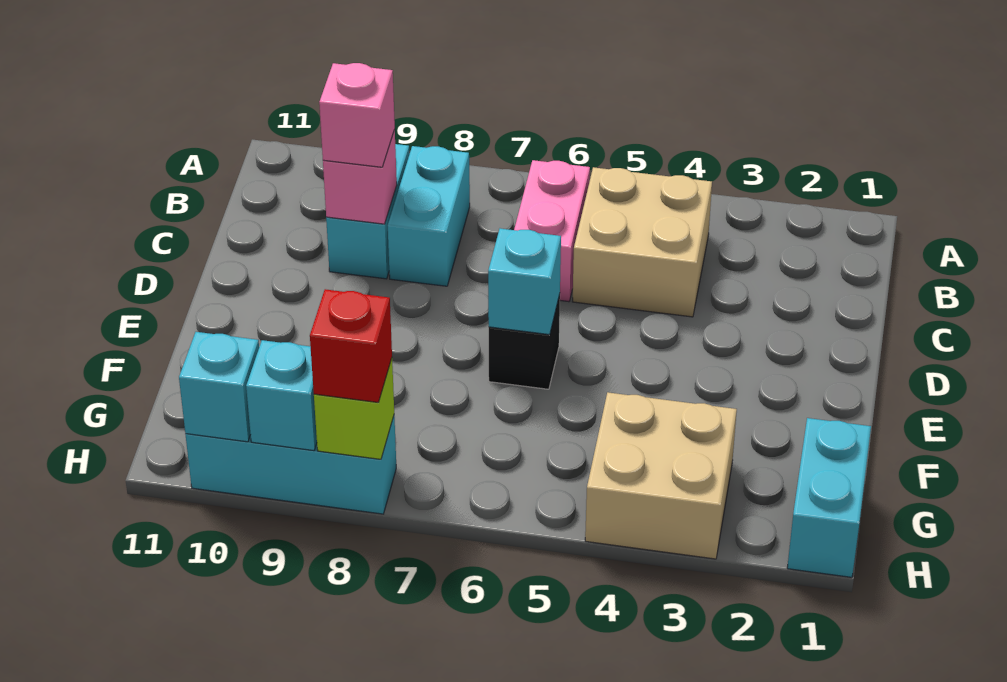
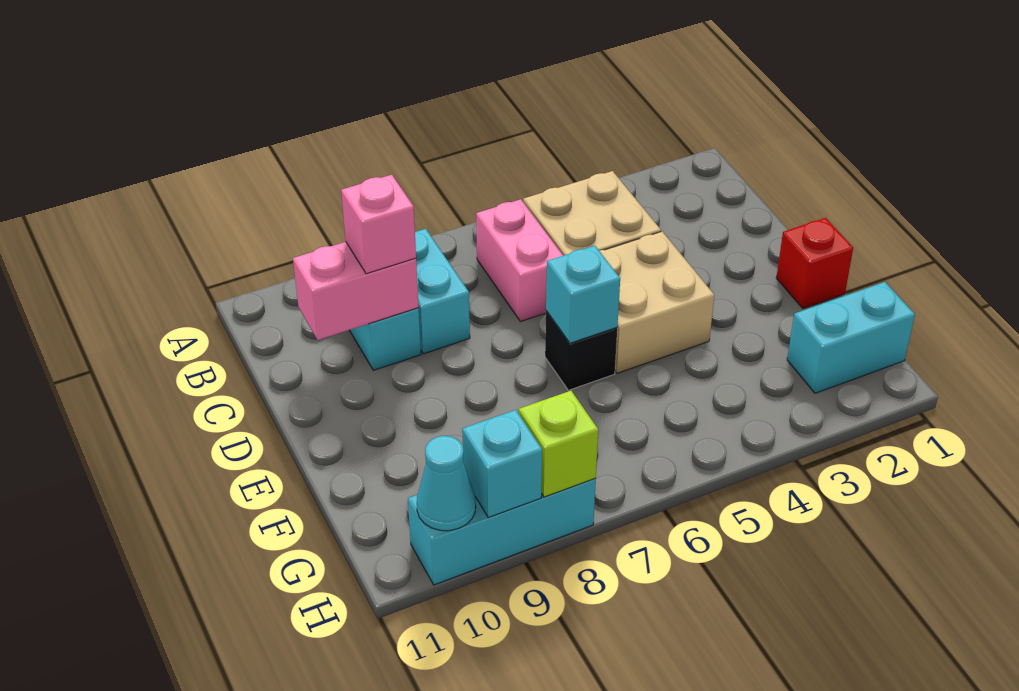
pink 1x1 brick [323,130,397,224] -> pink 1x2 brick [293,242,419,340]
cyan 1x2 brick [787,418,871,577] -> cyan 1x2 brick turned to [787,282,915,393]
tan 2x2 brick [585,392,737,559] -> tan 2x2 brick moved to [600,232,714,373]
red 1x1 brick [310,289,392,403] -> red 1x1 brick moved to [776,218,853,309]
cyan 1x1 brick [179,332,259,442] -> cyan 1x1 cone [417,436,476,531]

